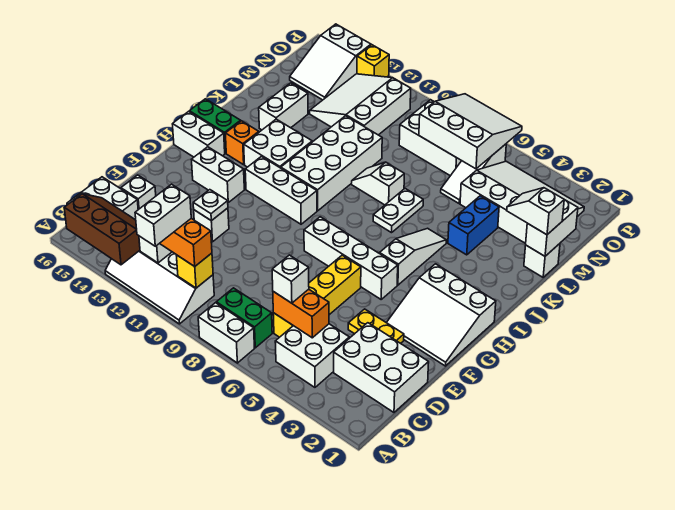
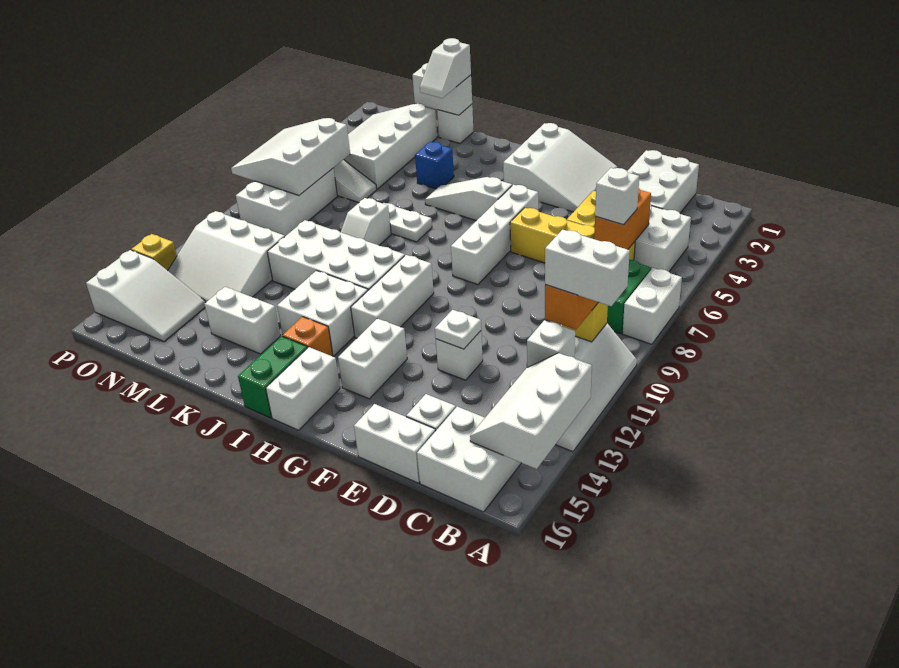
brown 2x3 slope [64,194,140,265] -> white 2x3 slope [470,353,592,469]
none -> white 1x2 brick [354,404,435,483]
blue 1x2 brick [448,196,499,255] -> blue 1x1 brick [415,142,454,189]

